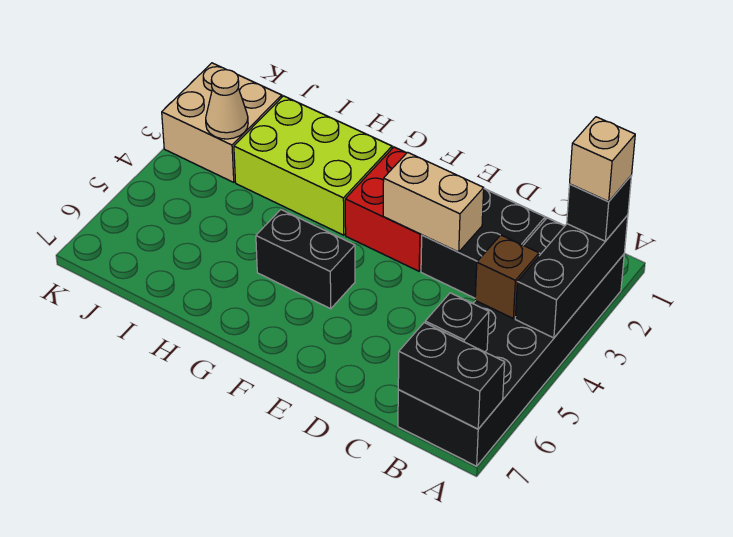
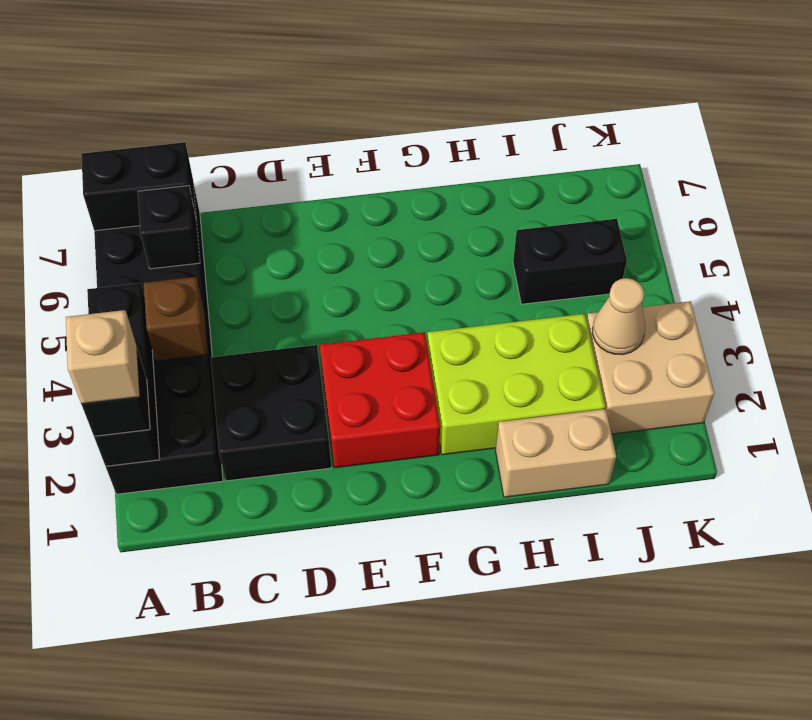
tan 1x2 brick [383,152,484,252] -> tan 1x2 brick moved to [495,409,616,497]
black 1x2 brick [256,210,355,309] -> black 1x2 brick moved to [513,219,627,304]

